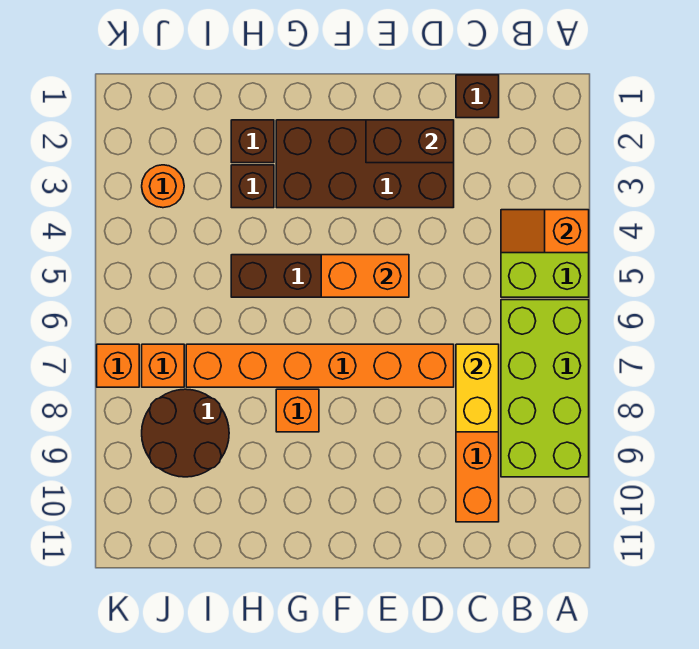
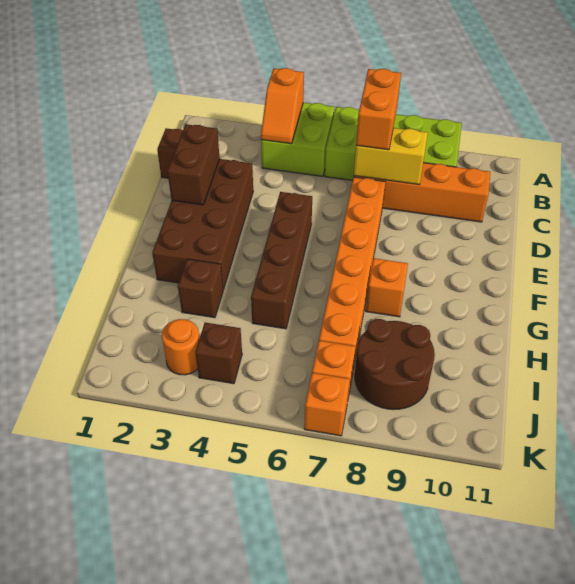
orange 1x2 brick [321,255,409,297] -> orange 1x2 brick moved to [356,69,401,150]
brown 1x1 brick [231,120,274,163] -> brown 1x1 brick moved to [195,323,242,384]

